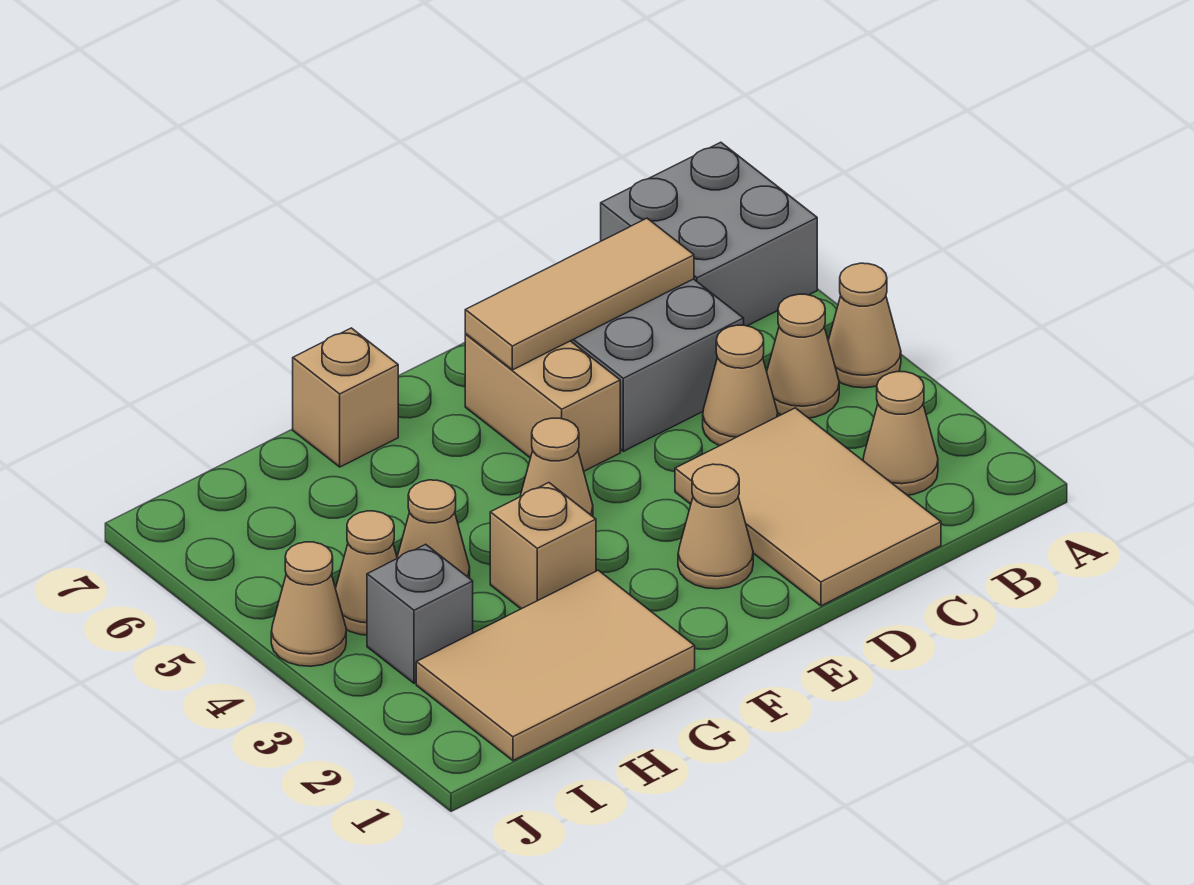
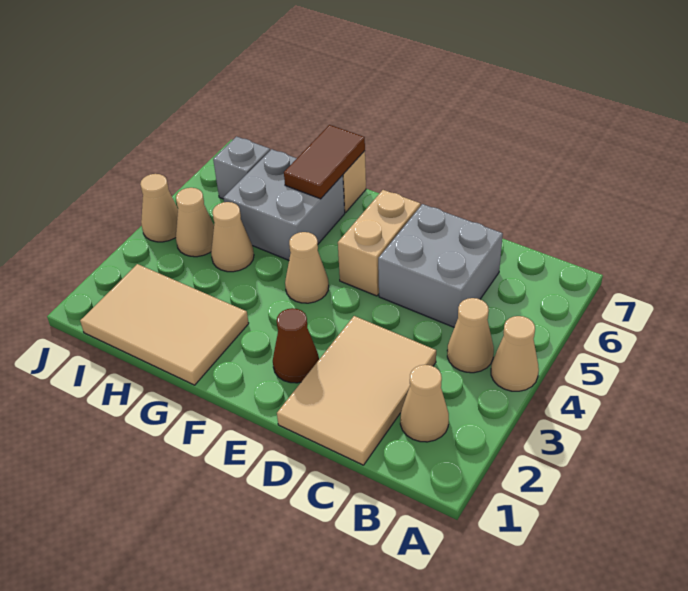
grey 2x2 brick [601,142,817,326] -> grey 2x2 brick moved to [224,149,345,260]
tan 1x1 cone [703,325,778,446] -> none
tan 1x3 tile [465,218,694,370] -> none
tan 1x1 cone [678,464,753,589] -> brown 1x1 cone [273,308,319,383]
tan 1x1 brick [490,483,596,609] -> none
none -> brown 1x2 tile [284,125,365,199]
grey 1x1 brick [367,544,473,683] -> grey 1x1 brick moved to [213,137,270,199]

